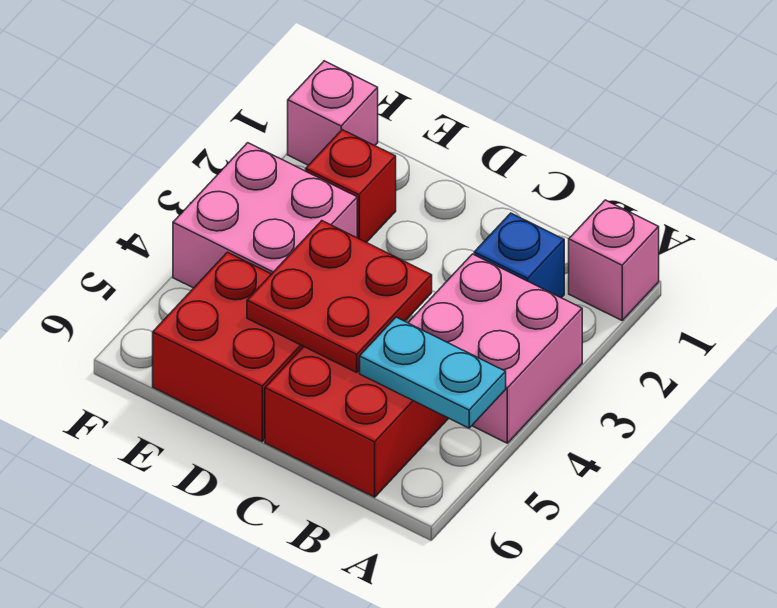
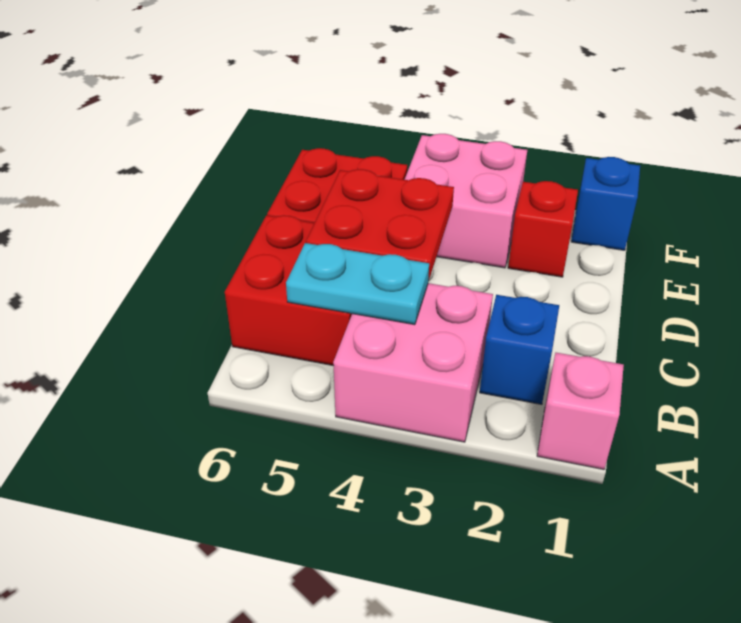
cyan 1x2 plate [360,317,506,428] -> cyan 1x2 plate turned to [286,243,429,325]
pink 1x1 brick [288,61,378,165] -> blue 1x1 brick [571,157,640,250]

